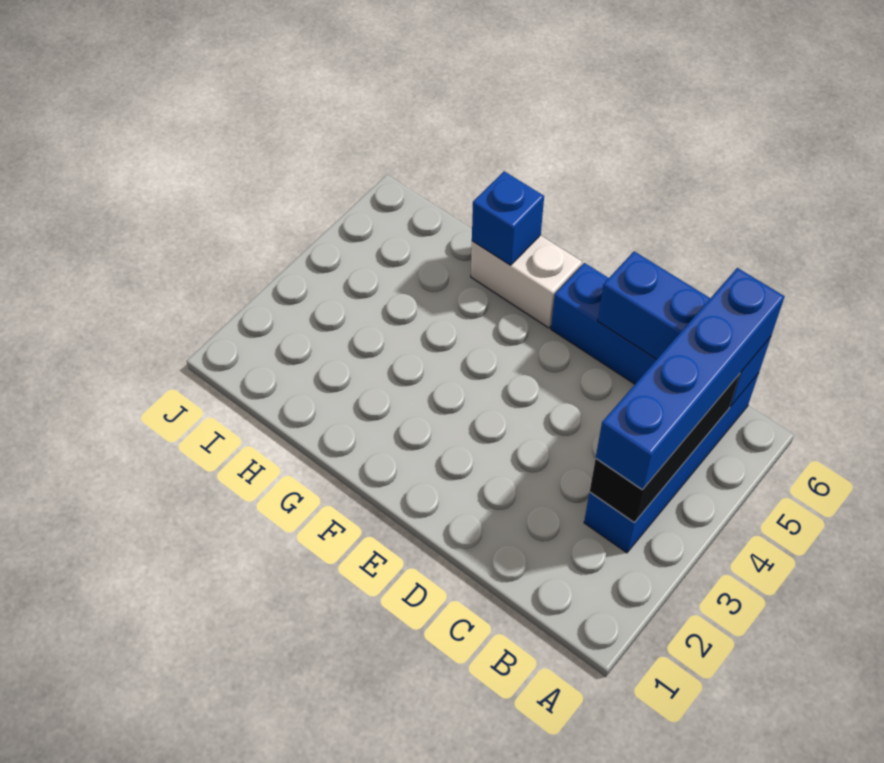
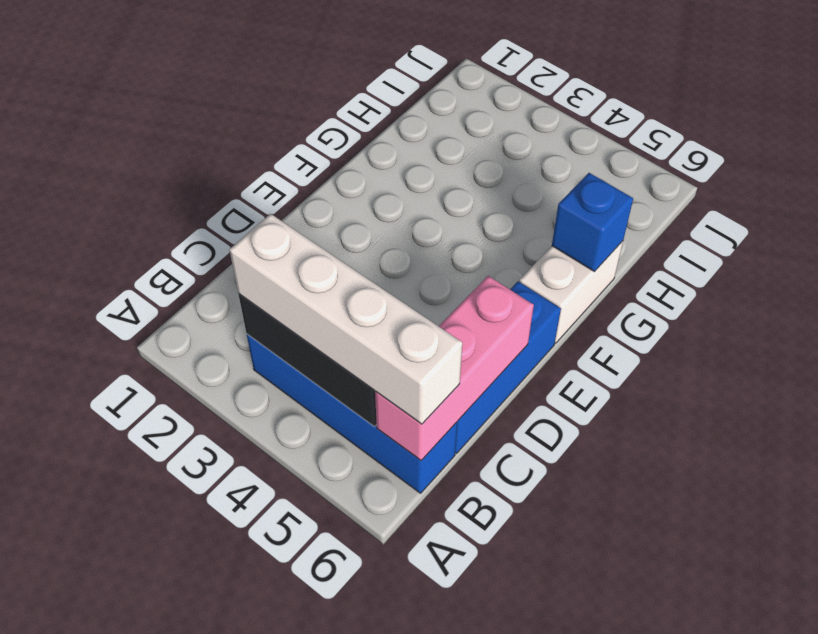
blue 1x4 brick [596,268,785,489] -> white 1x4 brick [229,214,462,424]
blue 1x3 brick [598,251,771,406] -> pink 1x3 brick [375,276,534,460]

